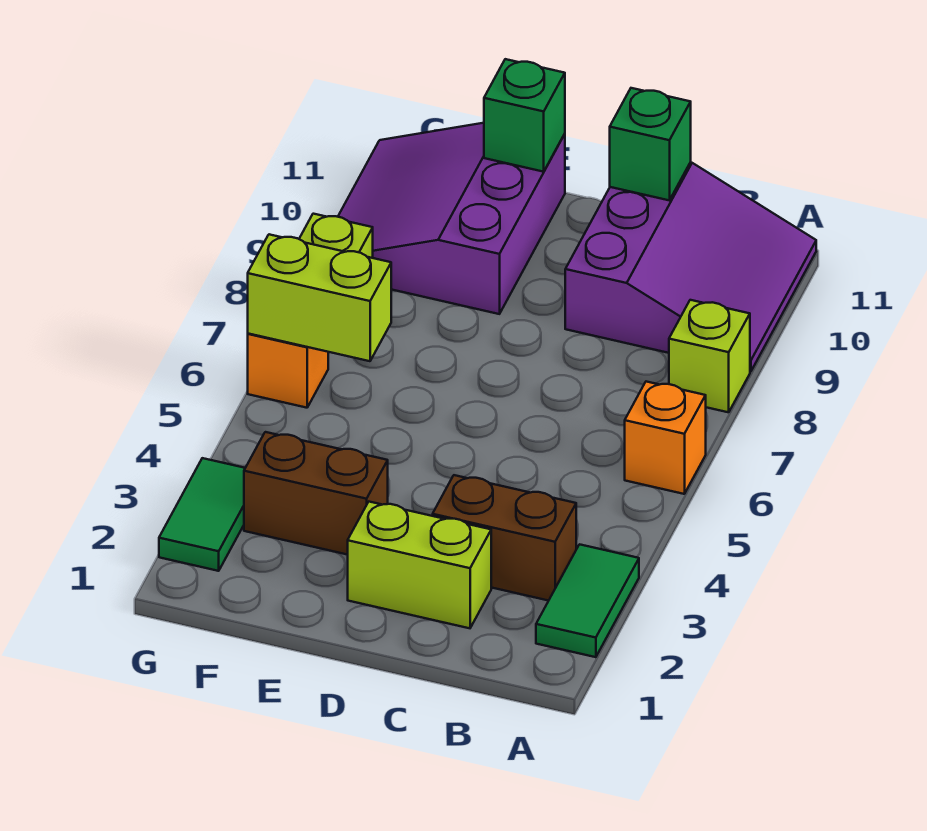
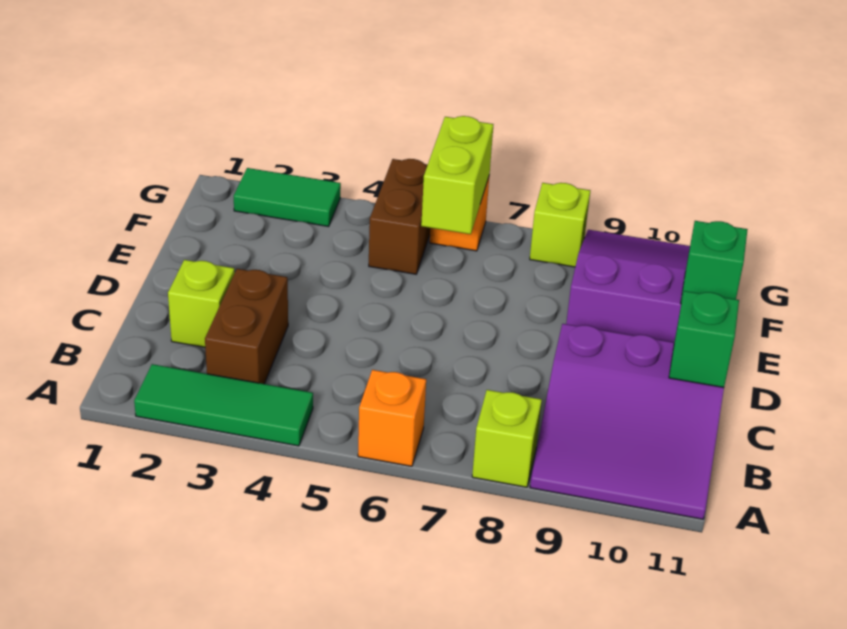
green 1x2 tile [536,544,639,657] -> green 1x3 tile [134,364,313,446]
lime 1x2 brick [348,502,491,628] -> lime 1x1 brick [168,260,235,347]
brown 1x2 brick [244,432,388,555] -> brown 1x2 brick moved to [369,159,430,274]

